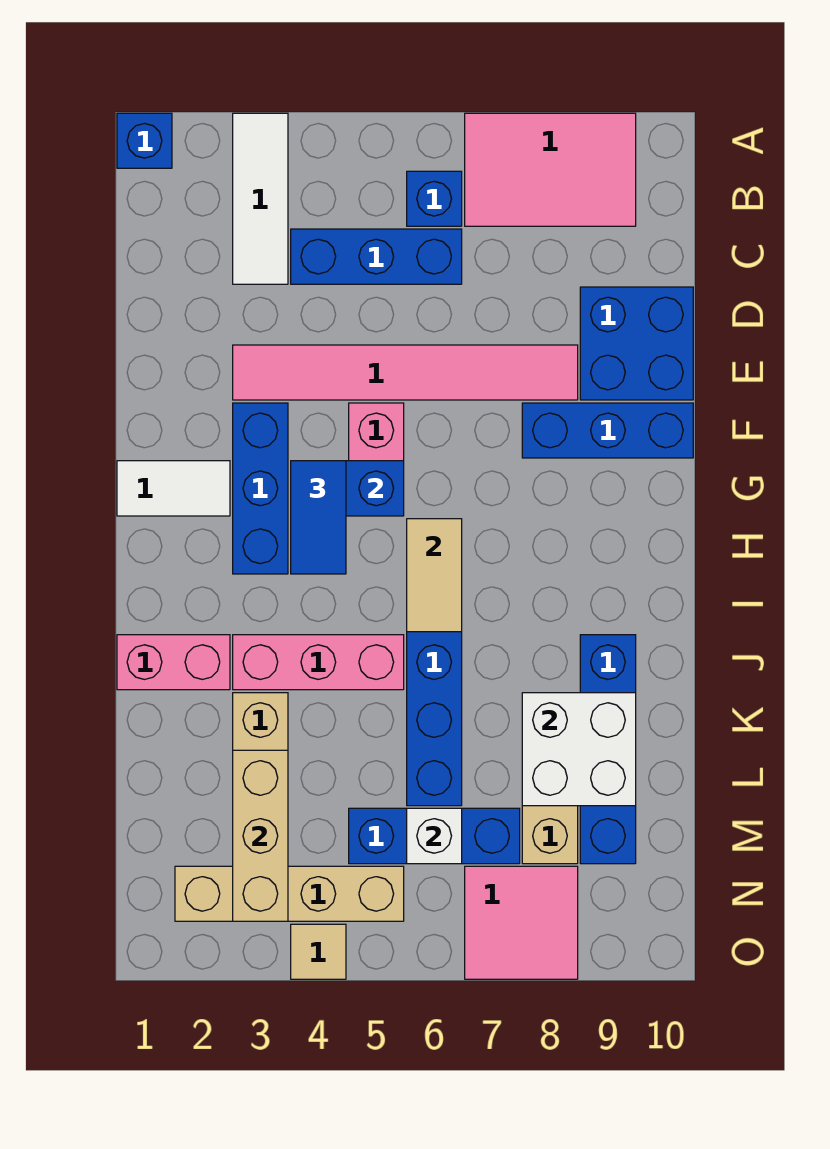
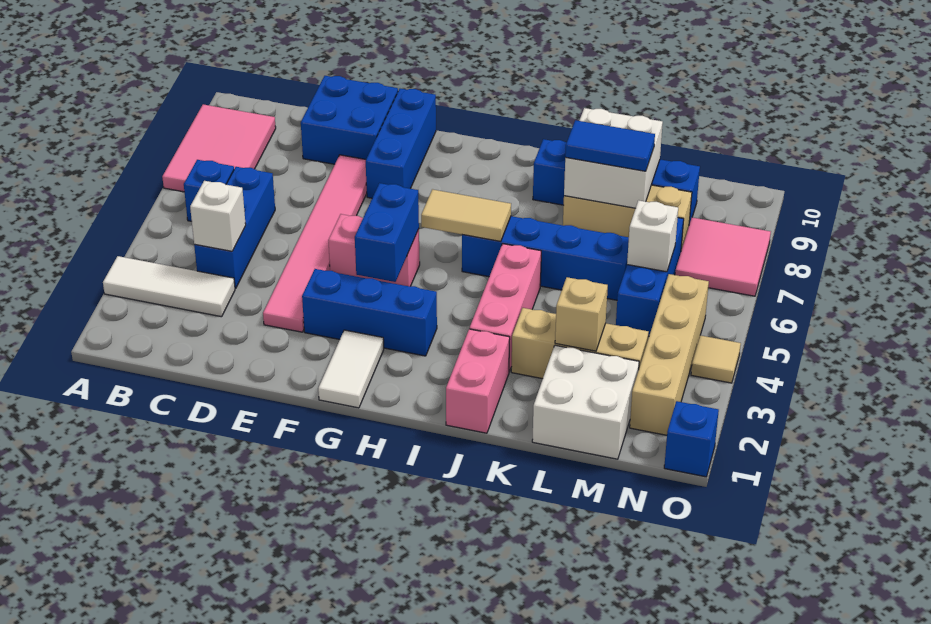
blue 1x1 brick [117,113,172,168] -> blue 1x1 brick moved to [664,401,719,477]
none -> white 1x1 brick [190,181,246,251]
blue 1x2 tile [291,461,346,574] -> blue 1x2 tile moved to [565,120,655,171]
none -> white 2x2 brick [532,345,639,459]
tan 1x3 brick [233,750,288,921] -> tan 1x1 brick [555,277,608,351]

